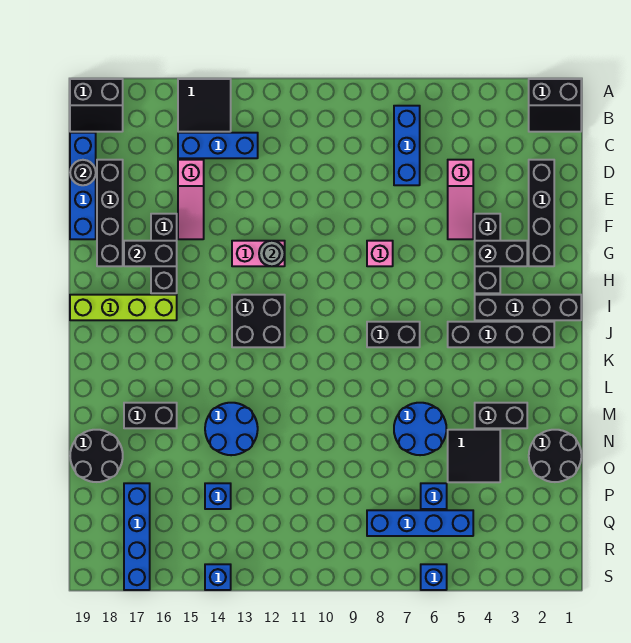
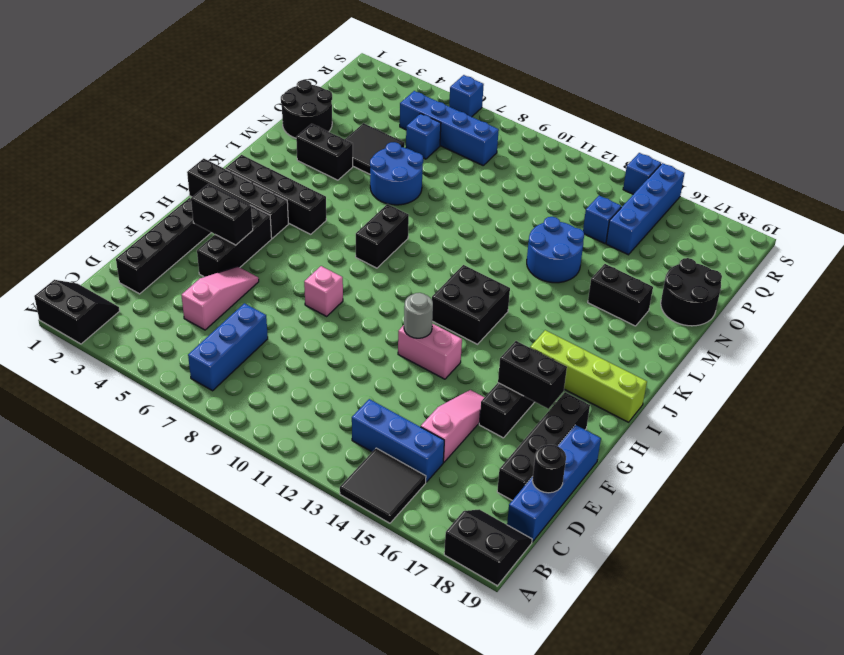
black 1x2 brick [367,322,420,347] -> black 1x2 brick turned to [356,204,409,268]
blue 1x4 brick [124,483,150,590] -> blue 1x4 brick moved to [606,163,685,255]

